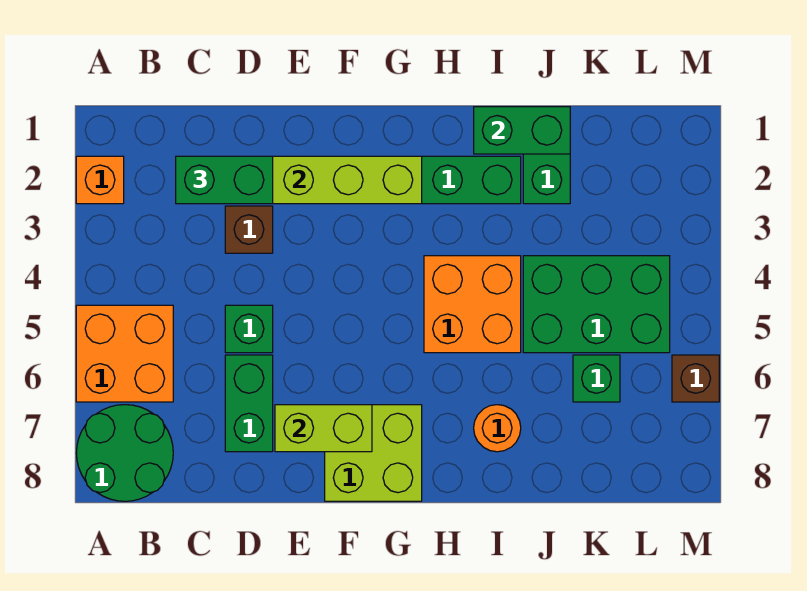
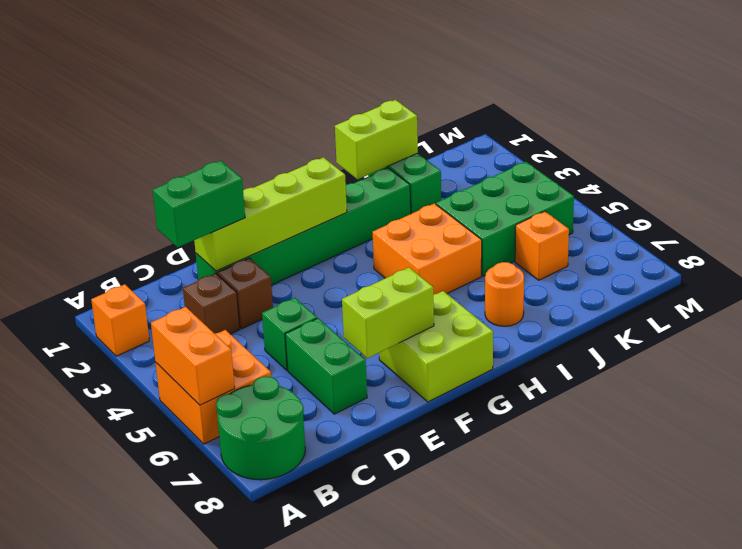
none -> orange 1x2 brick [151,307,235,405]
green 1x2 brick [474,107,570,154] -> lime 1x2 brick [335,100,418,179]
green 1x1 brick [573,355,620,402] -> orange 1x1 brick [515,211,569,280]
brown 1x1 brick [672,355,719,402] -> brown 1x1 brick moved to [183,273,240,334]

